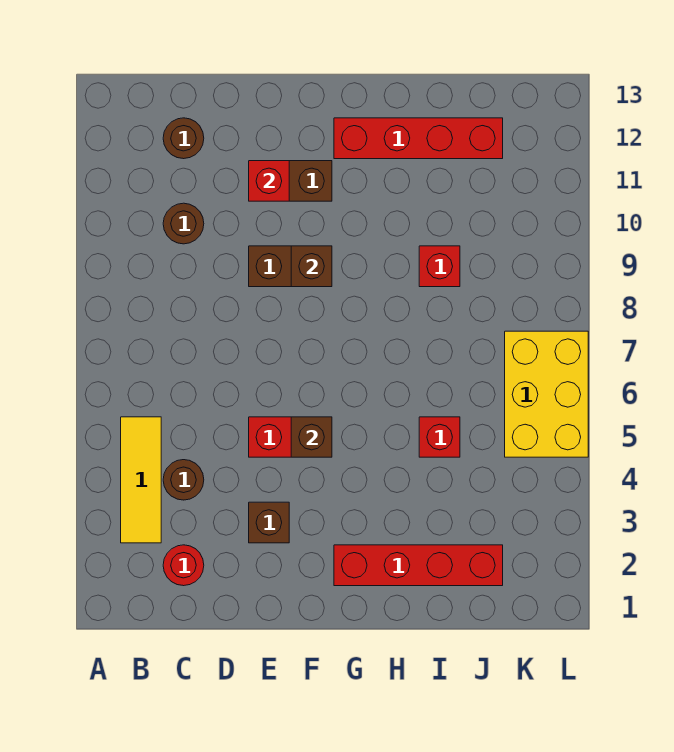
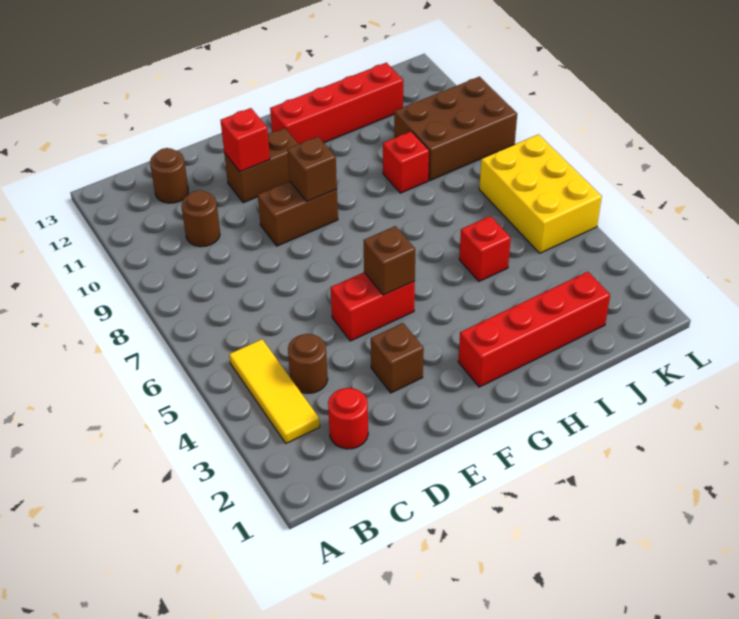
none -> brown 2x3 brick [394,77,517,180]

